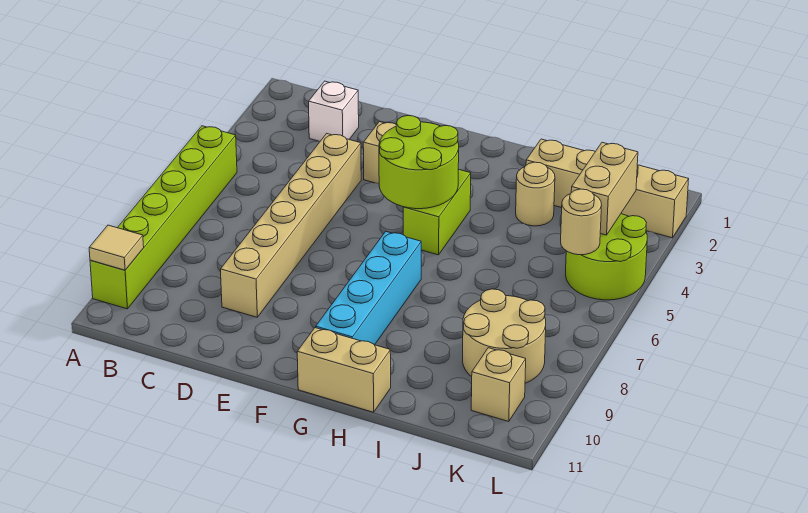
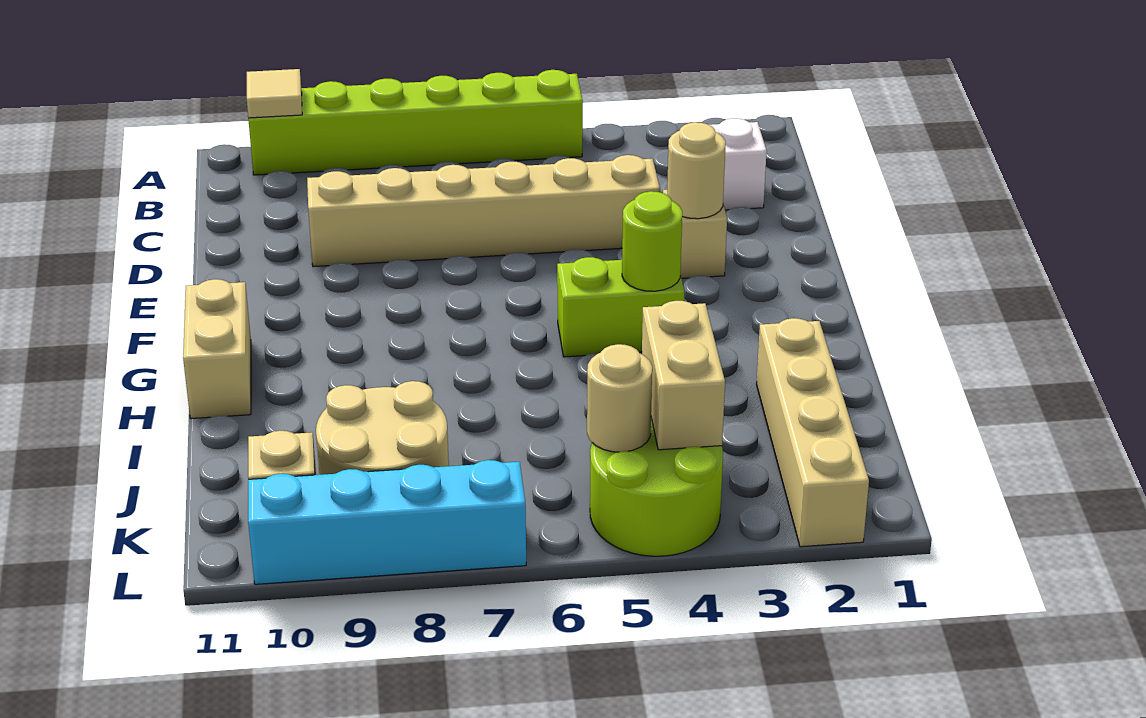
lime 2x2 round brick [379,116,459,209] -> lime 1x1 round brick [622,191,682,291]
cyan 1x4 brick [316,232,421,345] -> cyan 1x4 brick moved to [248,460,526,584]
tan 1x1 round brick [516,162,555,226] -> tan 1x1 round brick moved to [667,122,726,219]
tan 1x2 brick [571,142,638,235] -> tan 1x2 brick turned to [642,301,725,450]

